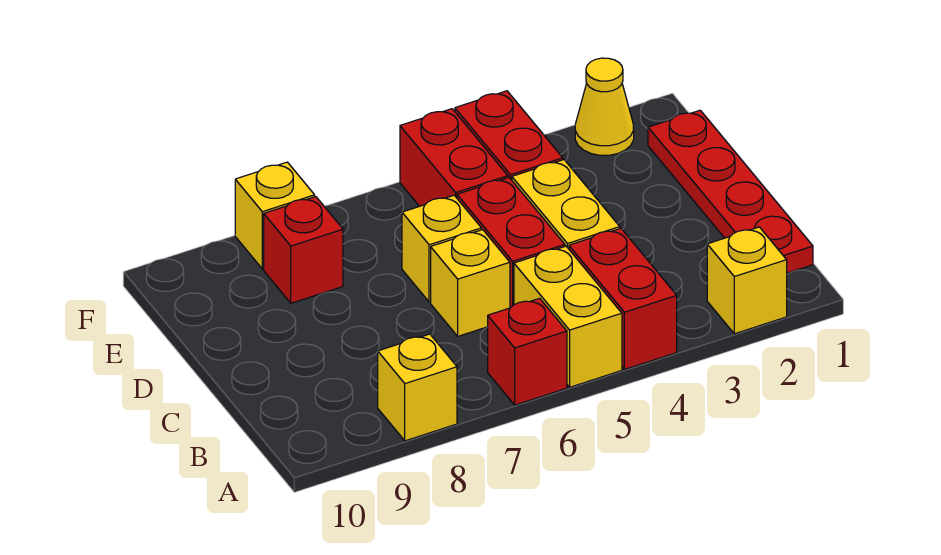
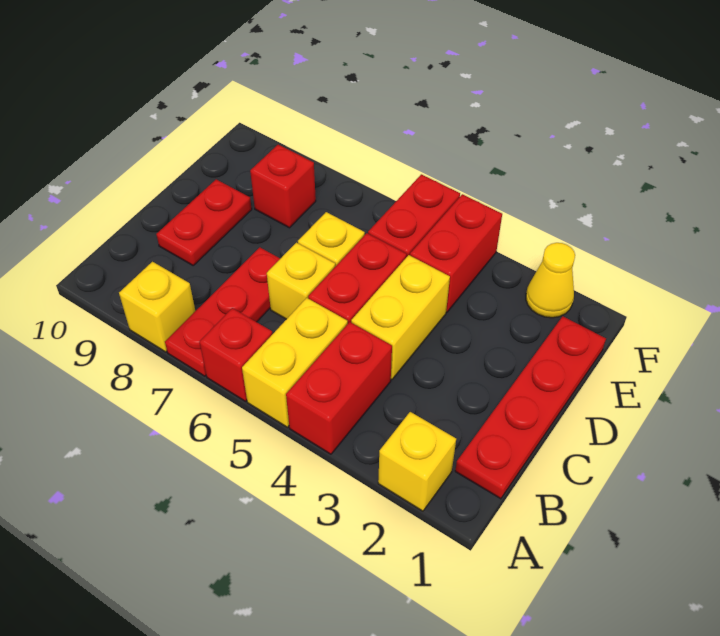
none -> red 1x3 plate [165,247,280,376]
none -> red 1x2 plate [156,179,252,265]
yellow 1x1 brick [235,162,315,269] -> none

